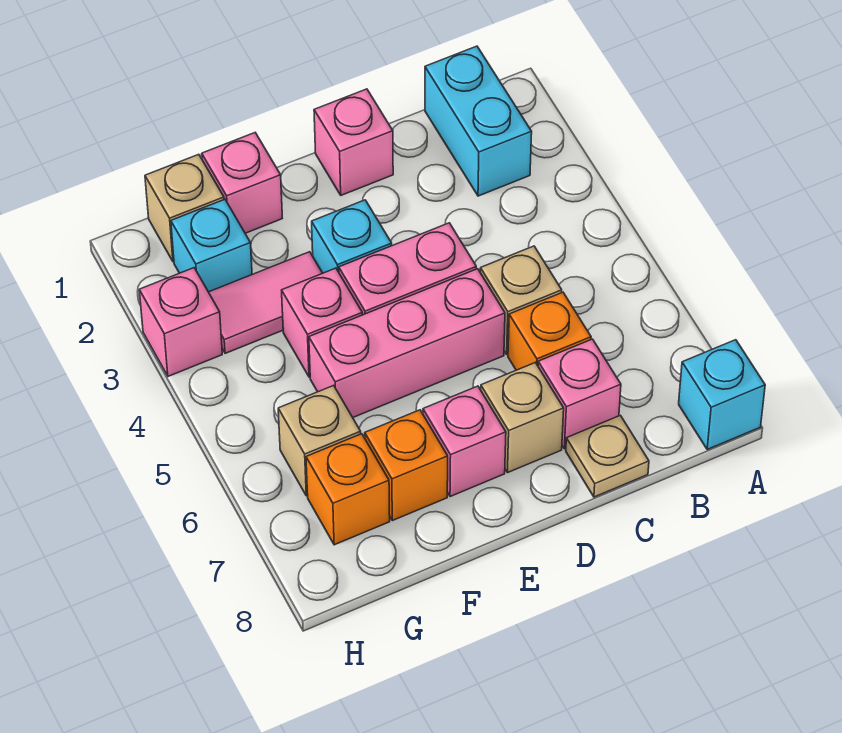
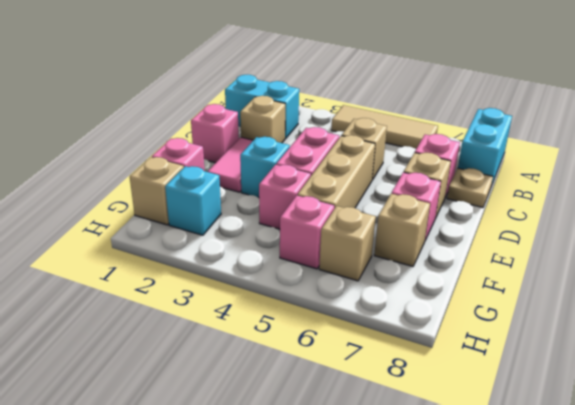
none -> tan 1x3 tile [331,105,438,149]
cyan 1x1 brick [679,340,765,449] -> cyan 1x2 brick [458,108,512,186]
none -> tan 1x1 brick [240,96,285,143]
orange 1x1 brick [508,292,591,370] -> none
pink 1x3 brick [309,269,505,417] -> tan 1x3 brick [297,135,375,209]
pink 1x2 tile [209,252,322,353] -> pink 1x2 tile moved to [207,137,253,192]
orange 1x1 brick [365,410,448,521] -> tan 1x1 brick [374,194,430,266]
orange 1x1 brick [306,434,390,545] -> none
pink 1x1 brick [139,268,222,376] -> pink 1x1 brick moved to [280,196,334,269]

